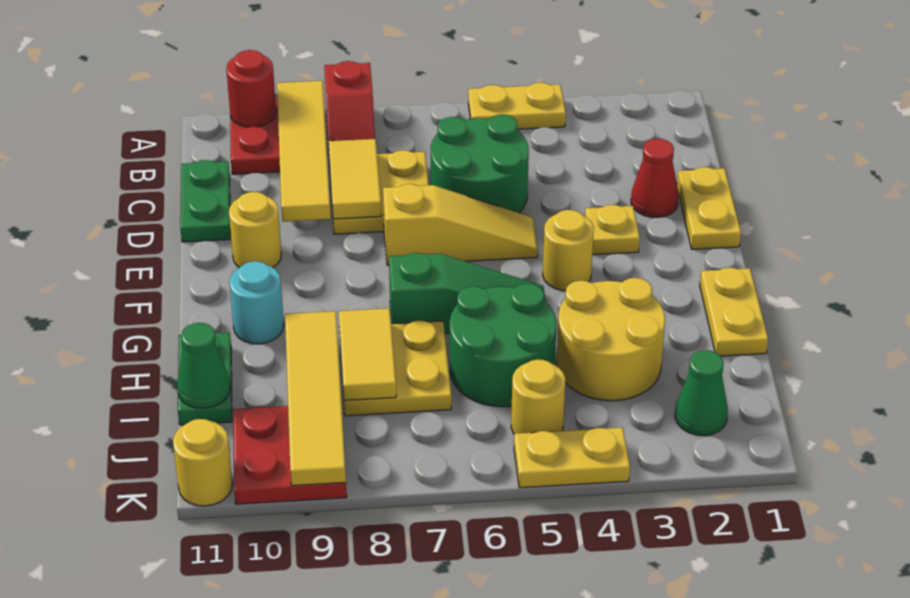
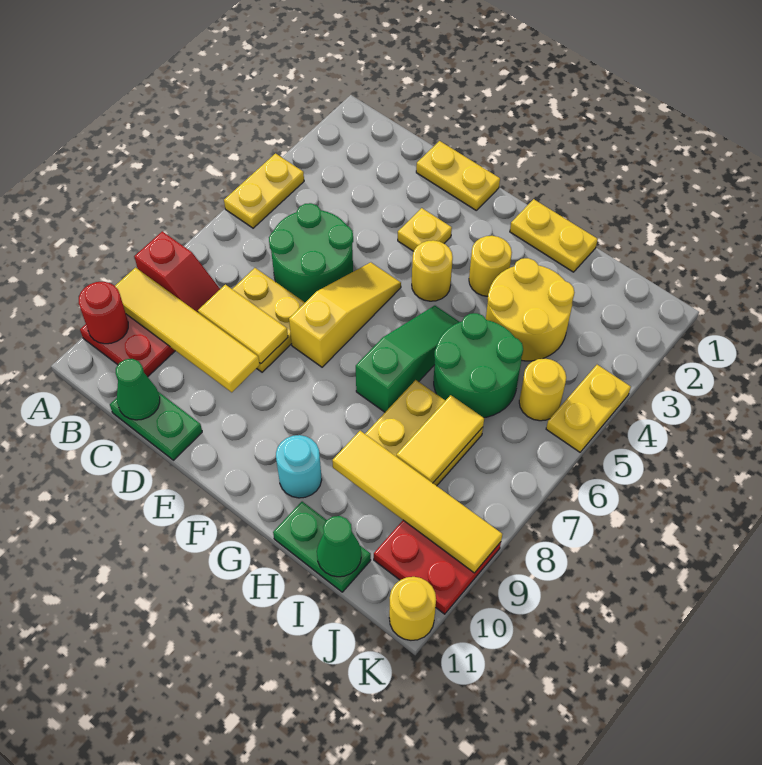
red 1x1 cone [631,139,679,218] -> none
yellow 1x1 round brick [229,192,281,268] -> yellow 1x1 round brick moved to [469,236,512,296]
yellow 1x2 tile [339,308,396,400] -> yellow 1x2 tile turned to [396,395,484,483]
green 1x1 cone [675,350,728,436] -> green 1x1 cone moved to [116,359,160,420]

